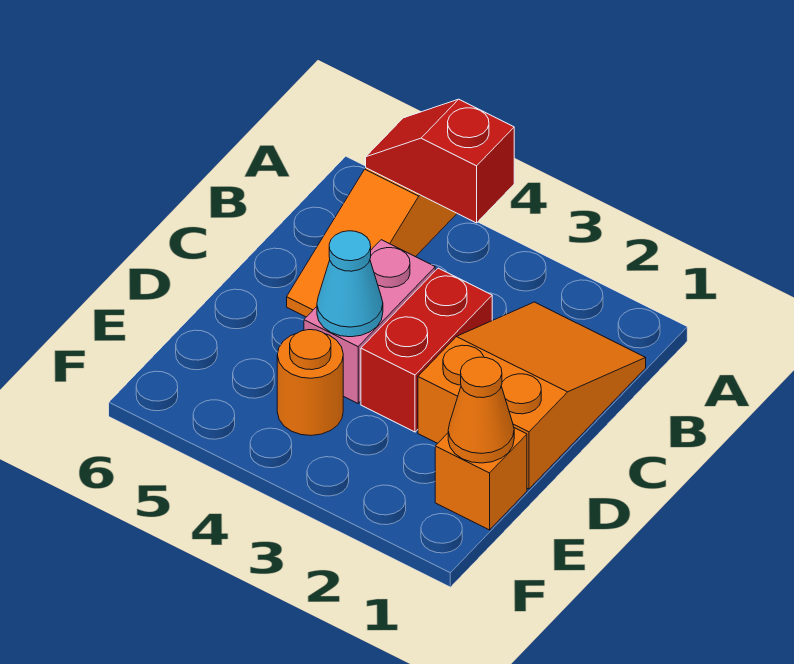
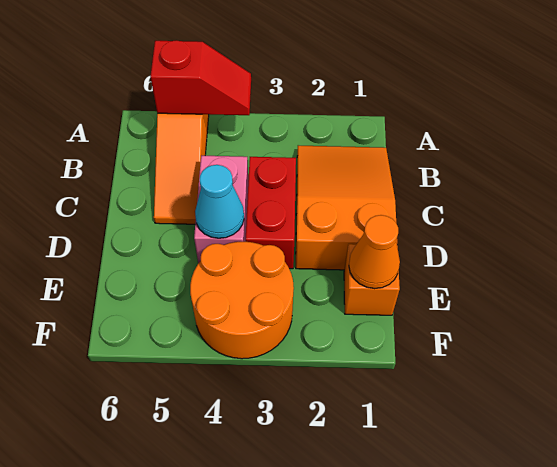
red 1x2 slope [366,99,514,223] -> red 1x2 slope turned to [150,40,251,115]
orange 1x1 round brick [277,330,343,435] -> orange 2x2 round brick [190,242,294,359]

